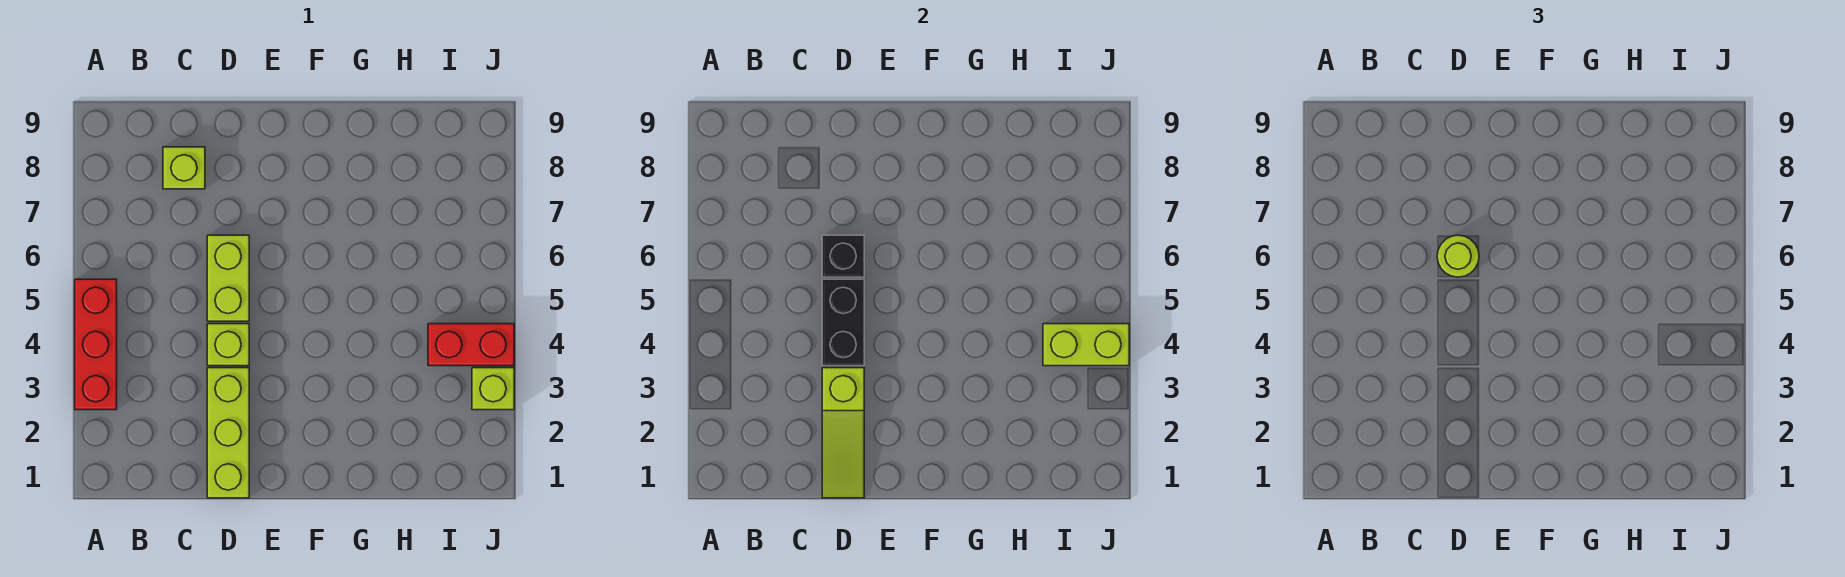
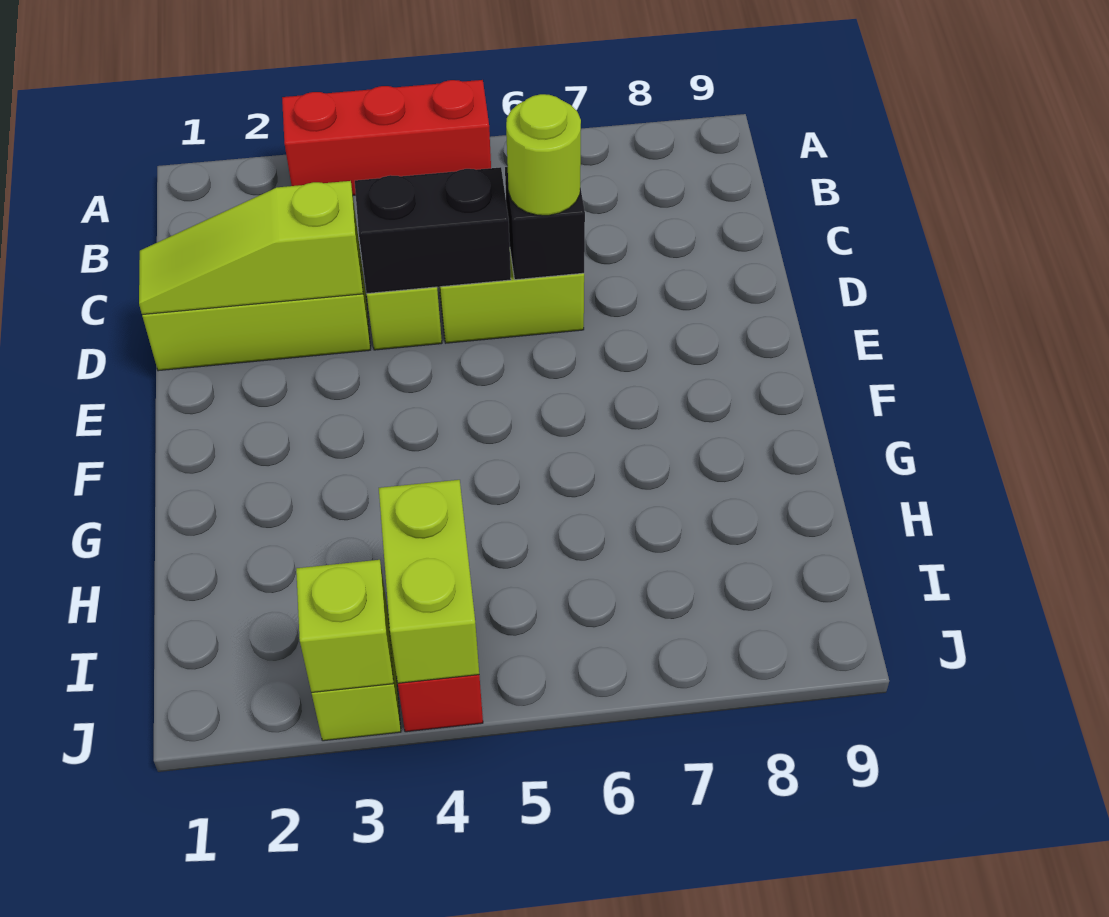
lime 1x1 brick [163,147,205,189] -> lime 1x1 brick moved to [296,560,394,693]

